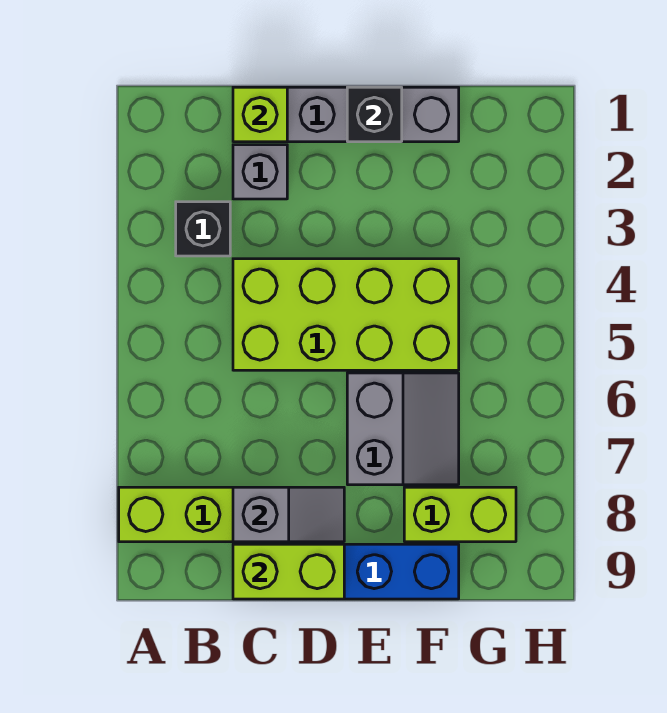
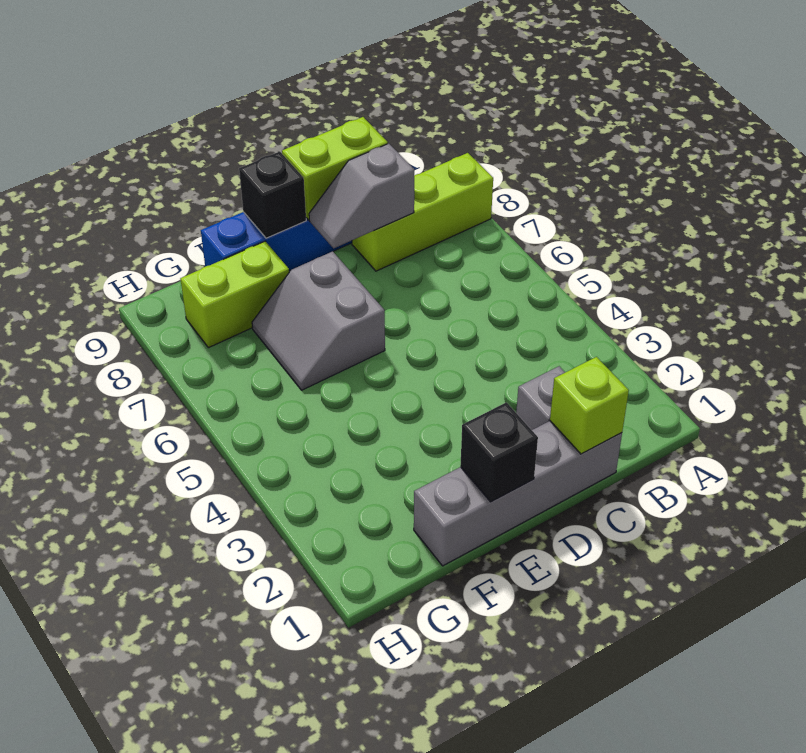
black 1x1 brick [176,202,230,256] -> black 1x1 brick moved to [239,151,306,238]
lime 2x4 brick [233,259,459,370] -> none

